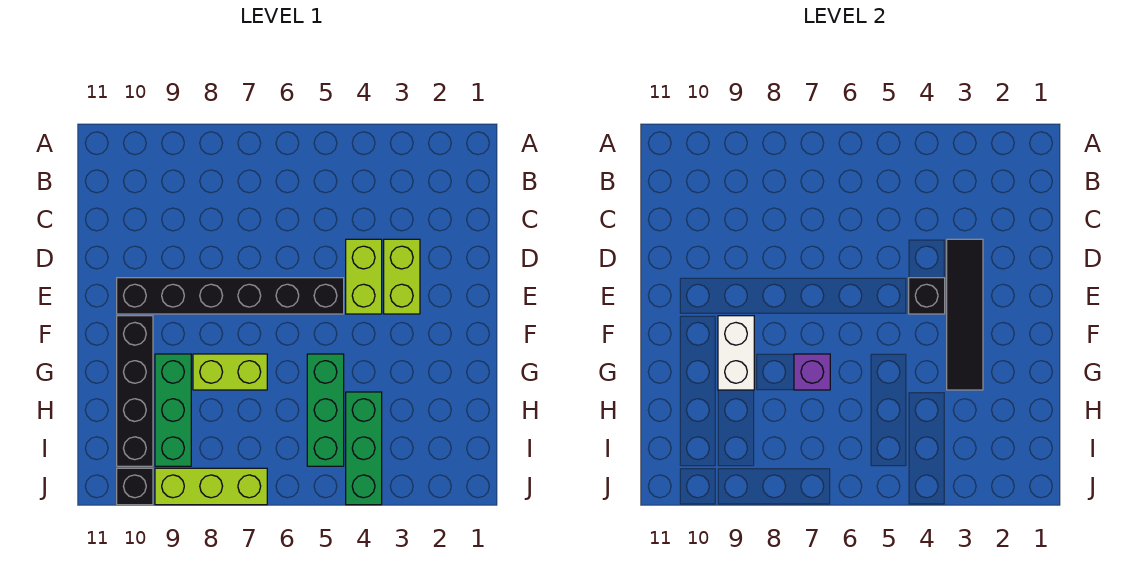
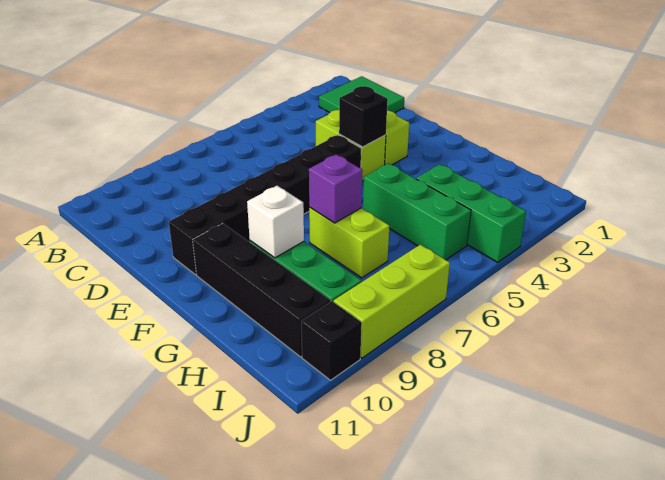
none -> green 2x2 tile [319,76,404,113]
black 1x4 tile [947,239,983,390] -> none
white 1x2 brick [718,316,754,390] -> white 1x1 brick [247,186,304,258]
lime 1x2 brick [193,354,267,390] -> lime 1x2 brick turned to [309,207,389,278]

